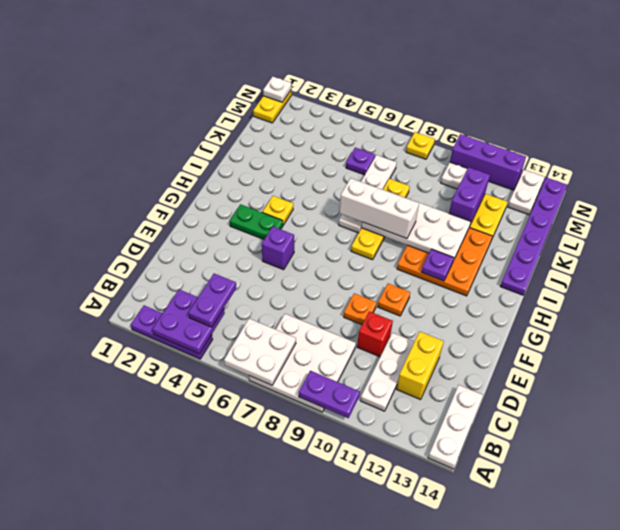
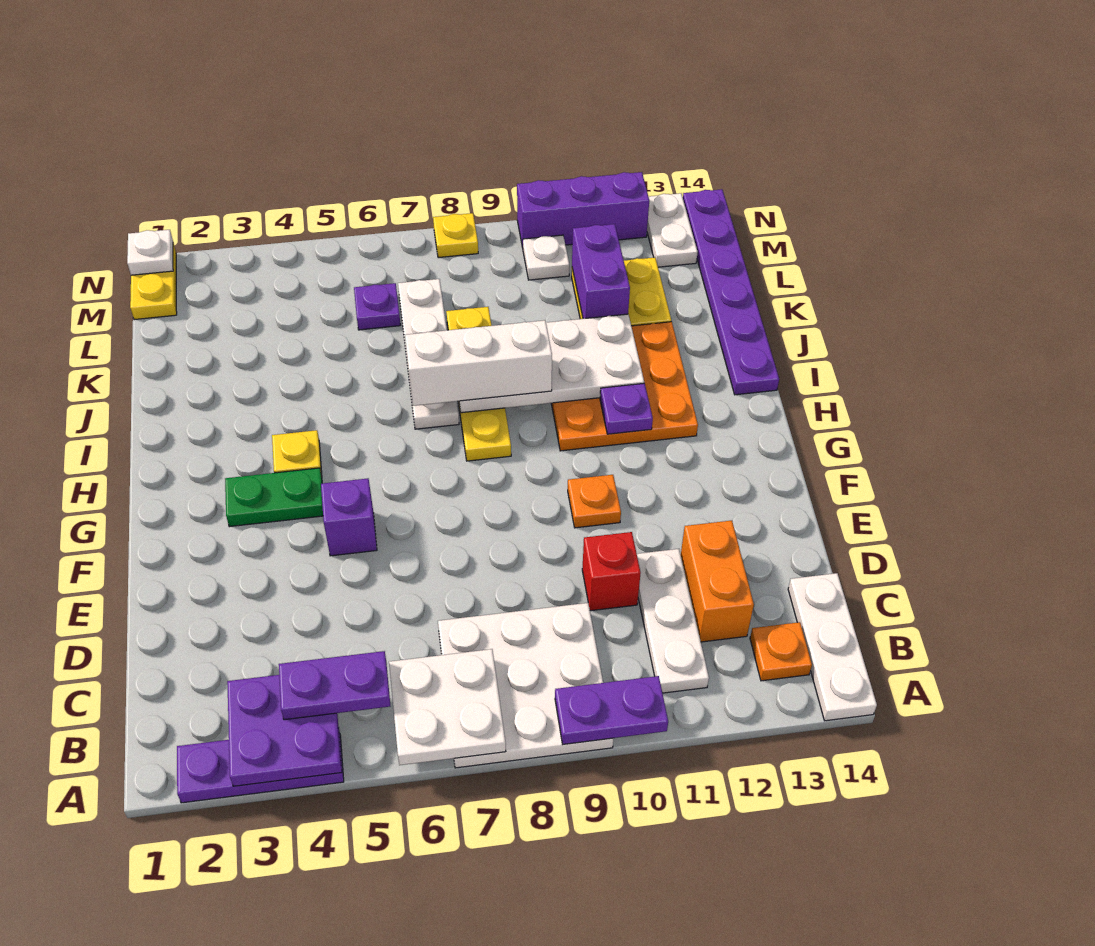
purple 1x2 plate [188,274,236,327] -> purple 1x2 plate turned to [279,651,390,720]
yellow 1x2 brick [397,332,444,400] -> orange 1x2 brick [681,521,754,642]
orange 1x1 plate [344,293,377,325] -> orange 1x1 plate moved to [750,622,812,681]

